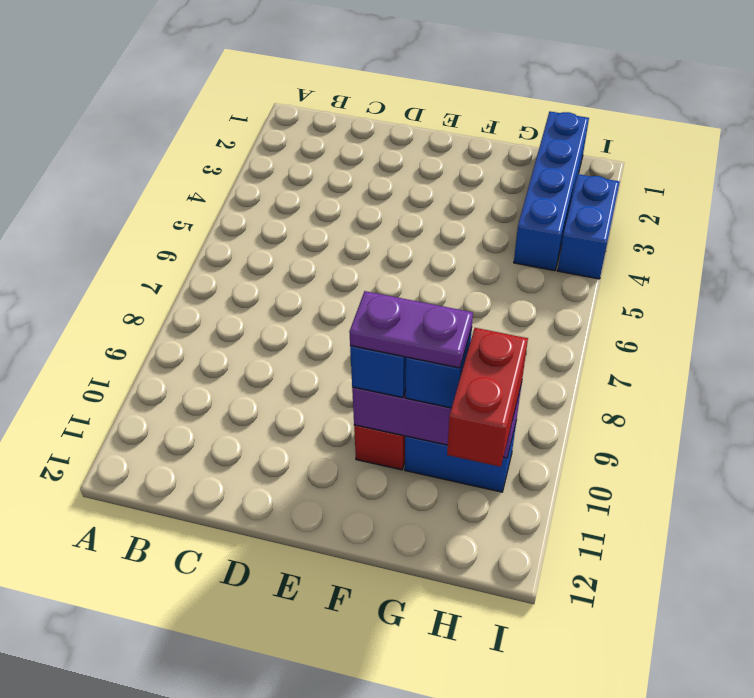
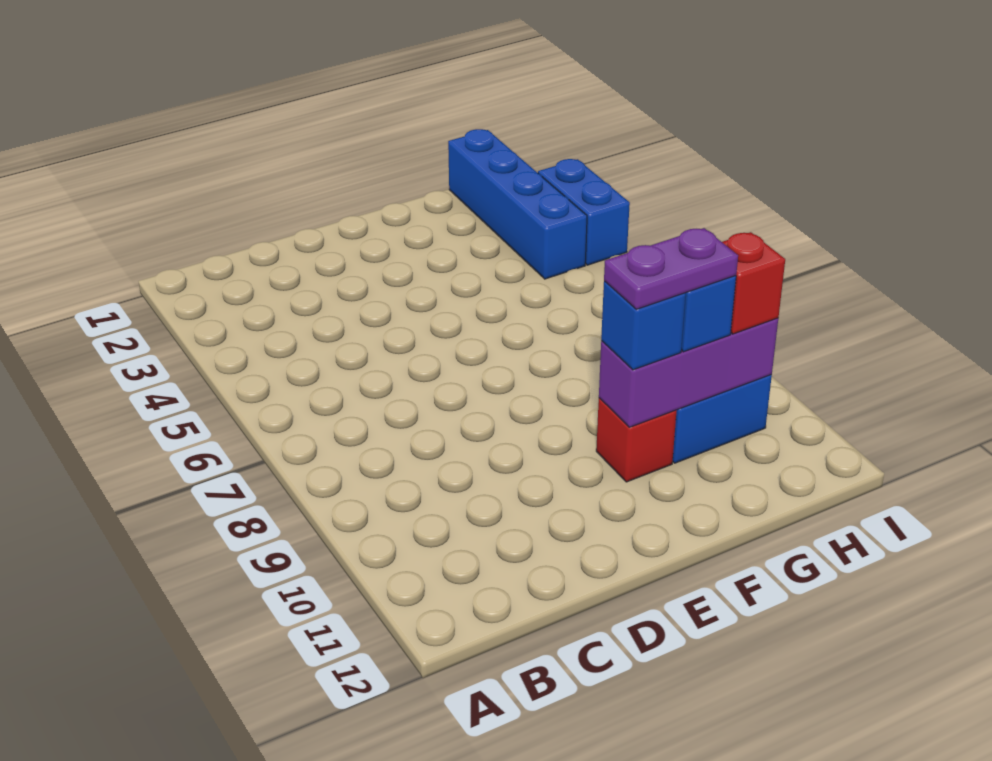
red 1x2 brick [447,328,528,467] -> red 1x1 brick [722,232,785,334]

